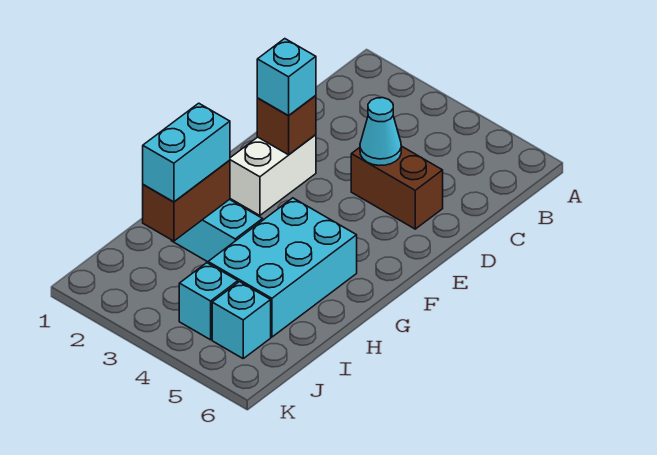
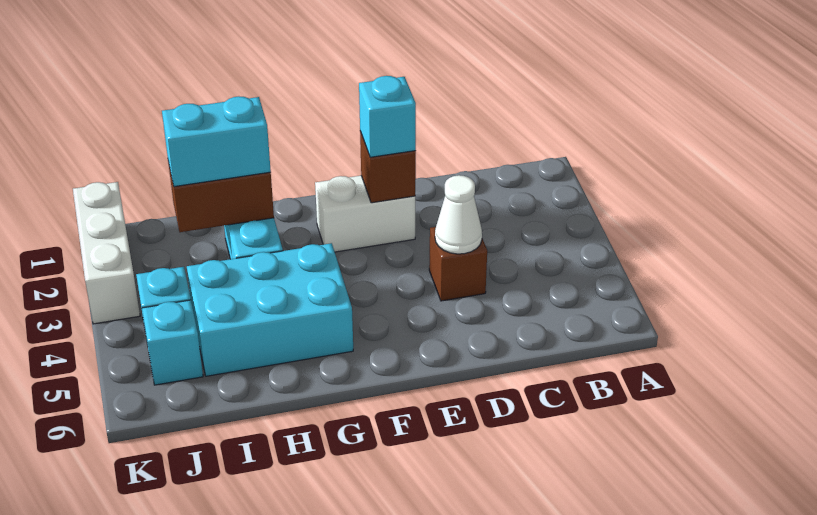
brown 1x2 brick [351,146,443,229] -> brown 1x1 brick [429,227,487,301]
cyan 1x1 cone [360,98,401,165] -> white 1x1 cone [435,175,482,254]
none -> white 1x3 brick [73,182,140,324]

